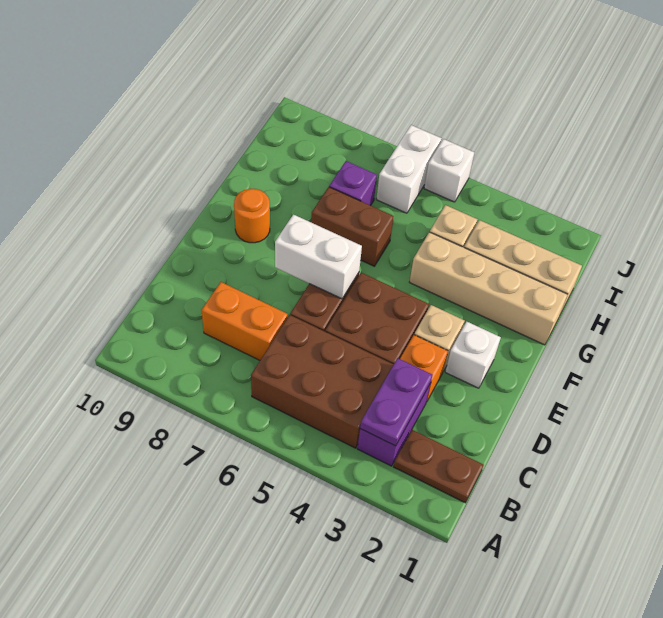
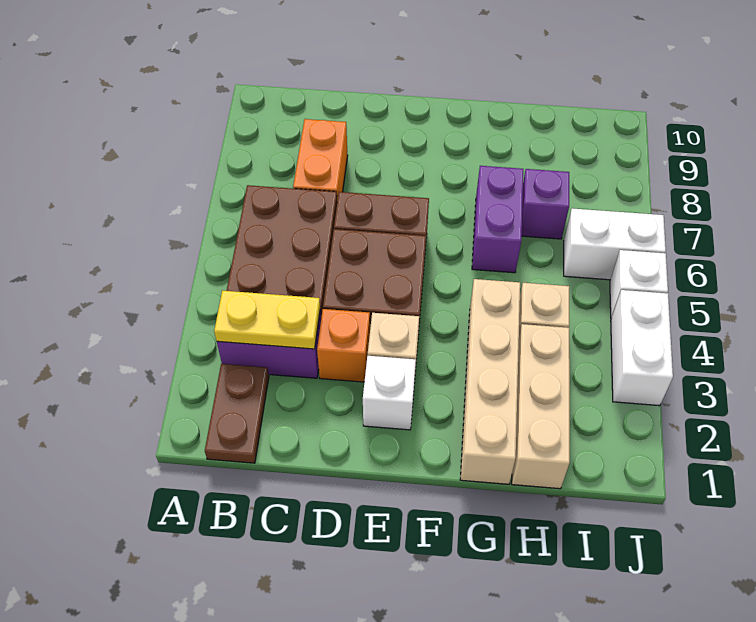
purple 1x2 plate [360,358,432,446] -> yellow 1x2 plate [214,291,320,349]
white 1x2 brick [275,215,362,299] -> white 1x2 brick moved to [611,290,673,406]
orange 1x1 round brick [234,189,270,243] -> none
brown 1x2 brick [311,187,394,266] -> purple 1x2 brick [472,166,523,273]

